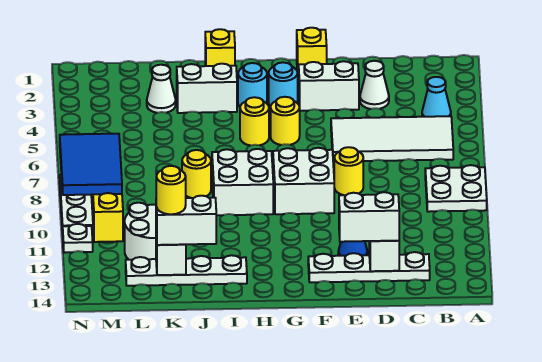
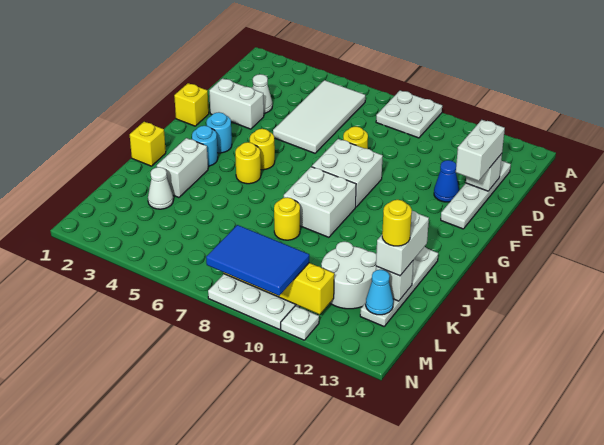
cyan 1x1 cone [422,77,451,117] -> cyan 1x1 cone moved to [366,270,393,315]
white 1x2 brick [299,61,359,111] -> white 1x2 brick turned to [209,78,264,129]

